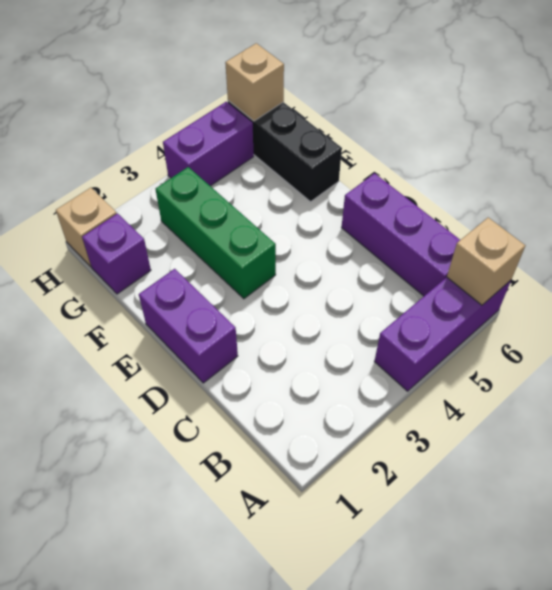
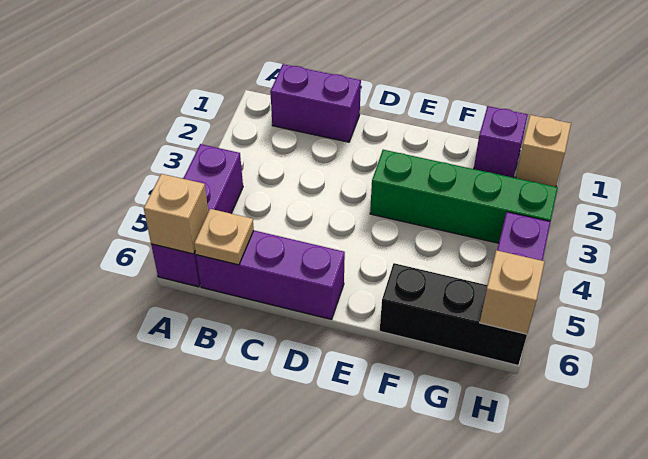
none -> tan 1x1 plate [194,209,254,265]
purple 1x2 brick [139,269,238,383] -> purple 1x2 brick moved to [270,64,361,142]
green 1x3 brick [155,167,276,299] -> green 1x4 brick [370,150,558,243]

